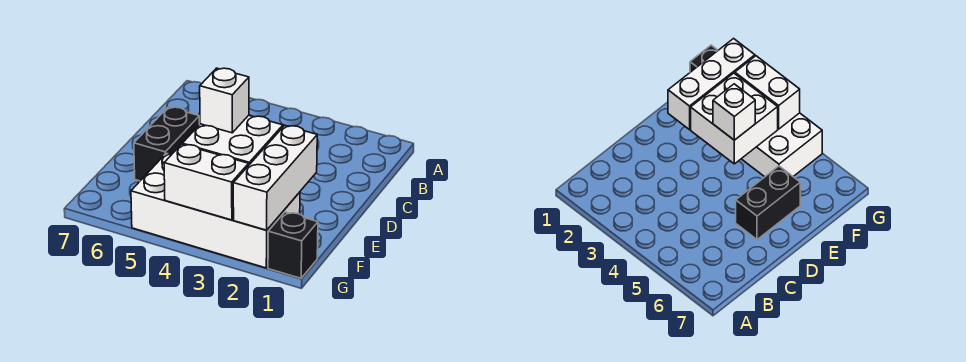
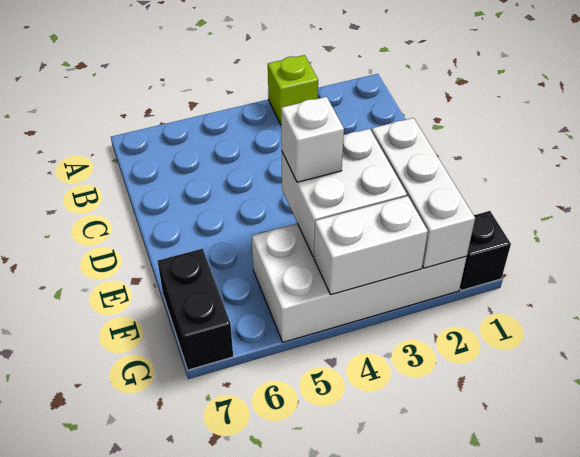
none -> lime 1x1 brick [268,55,318,124]
black 1x2 brick [134,107,199,181] -> black 1x2 brick moved to [158,249,233,370]

